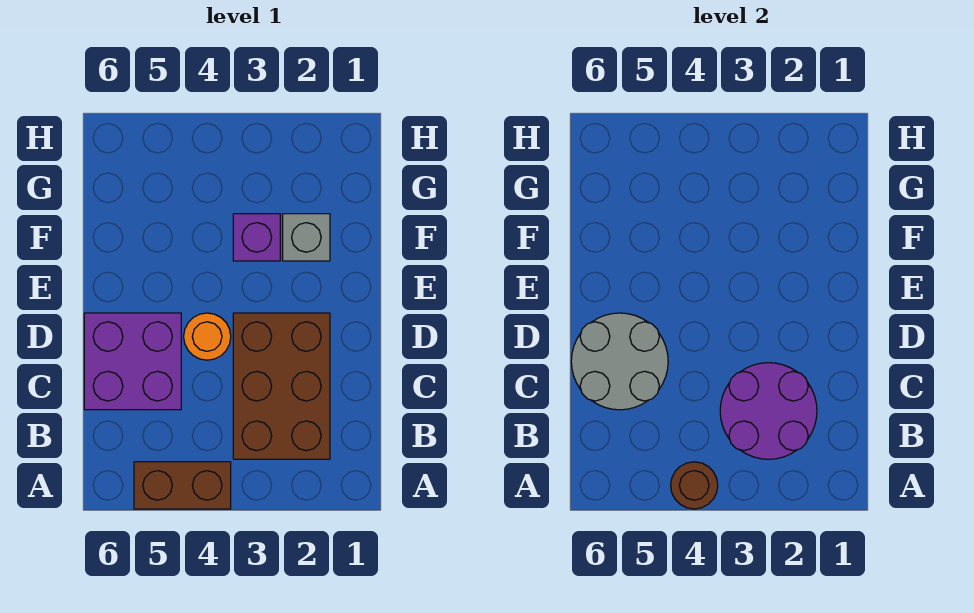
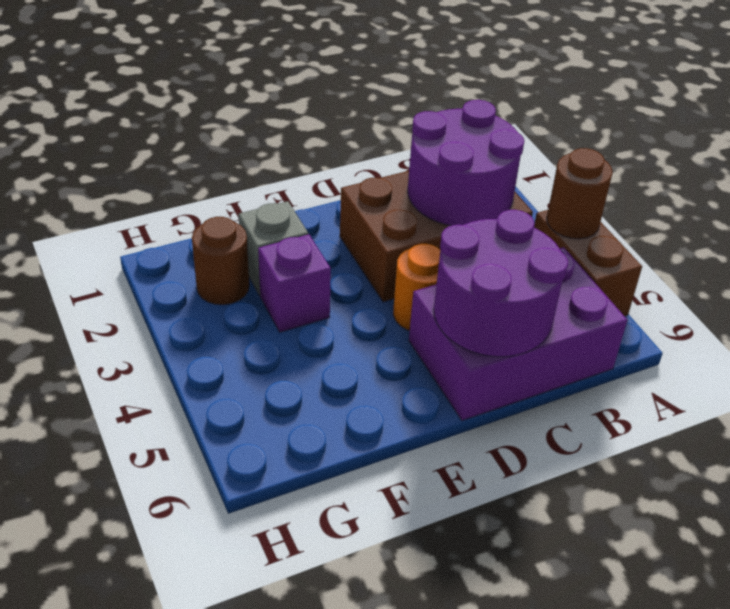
purple 2x2 brick [84,313,181,410] -> purple 2x3 brick [409,247,627,420]
grey 2x2 round brick [571,313,668,410] -> purple 2x2 round brick [434,210,568,357]
none -> brown 1x1 round brick [192,217,249,305]

